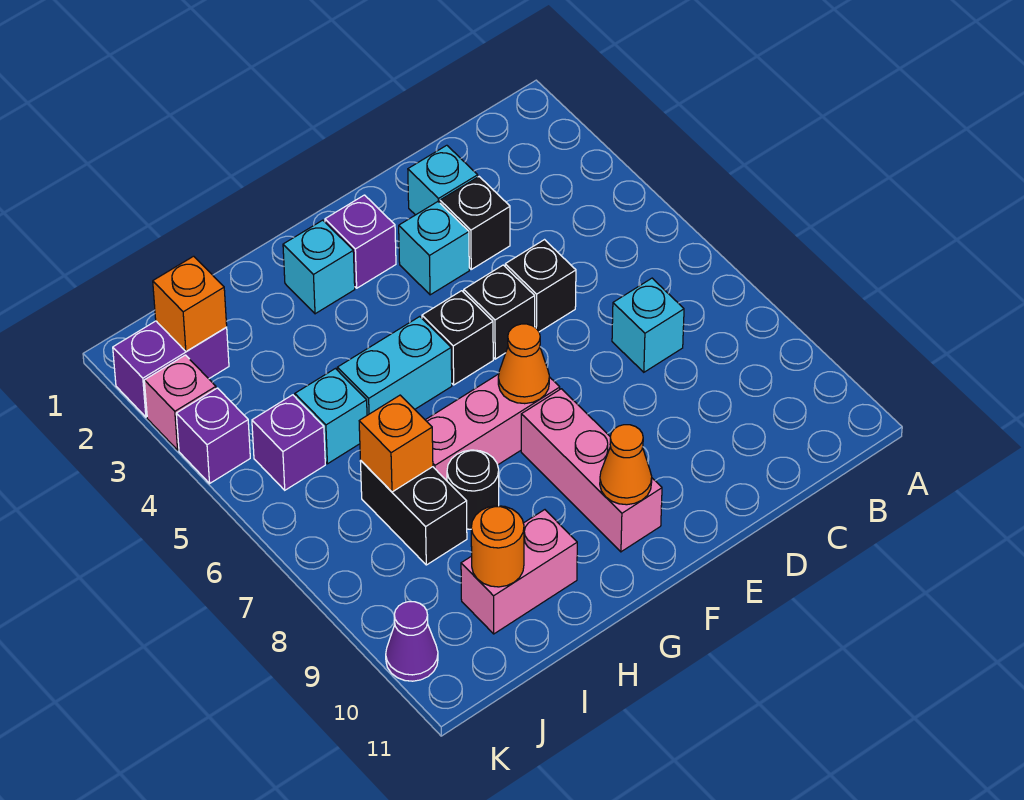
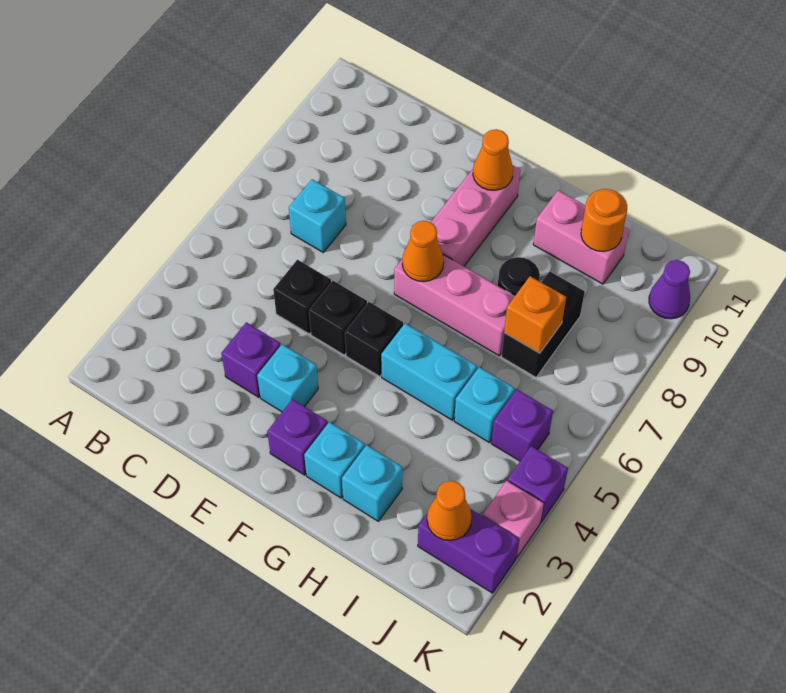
cyan 1x1 brick [408,145,478,215] -> cyan 1x1 brick moved to [342,445,403,521]
black 1x1 brick [440,177,510,269] -> purple 1x1 brick [221,322,281,397]
orange 1x1 brick [153,256,227,352] -> orange 1x1 cone [427,481,472,541]

